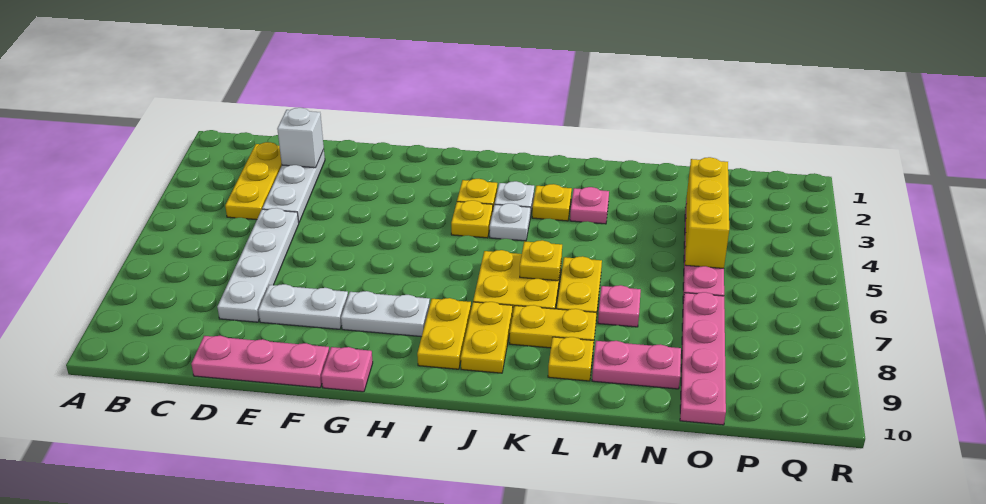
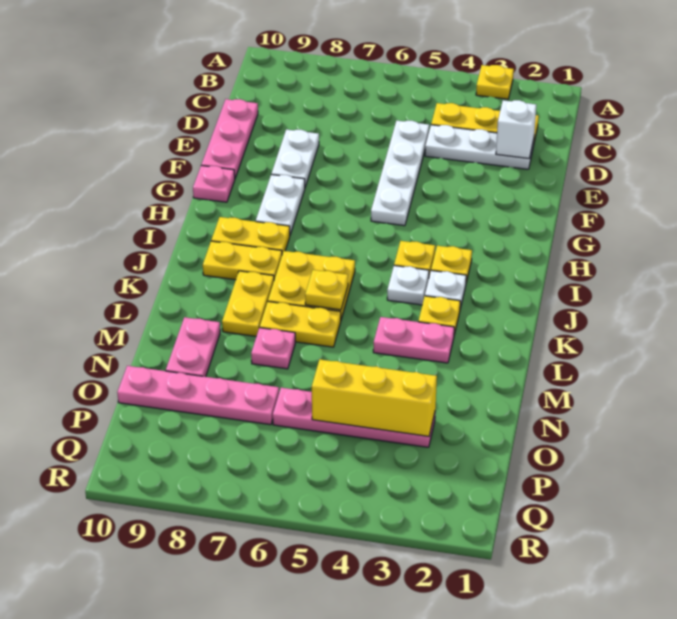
white 1x4 plate [217,208,299,322] -> white 1x4 plate turned to [371,121,429,226]
pink 1x1 plate [570,187,609,224] -> pink 1x2 plate [373,317,454,363]
yellow 1x1 plate [548,337,594,381] -> yellow 1x1 plate moved to [476,65,514,99]

